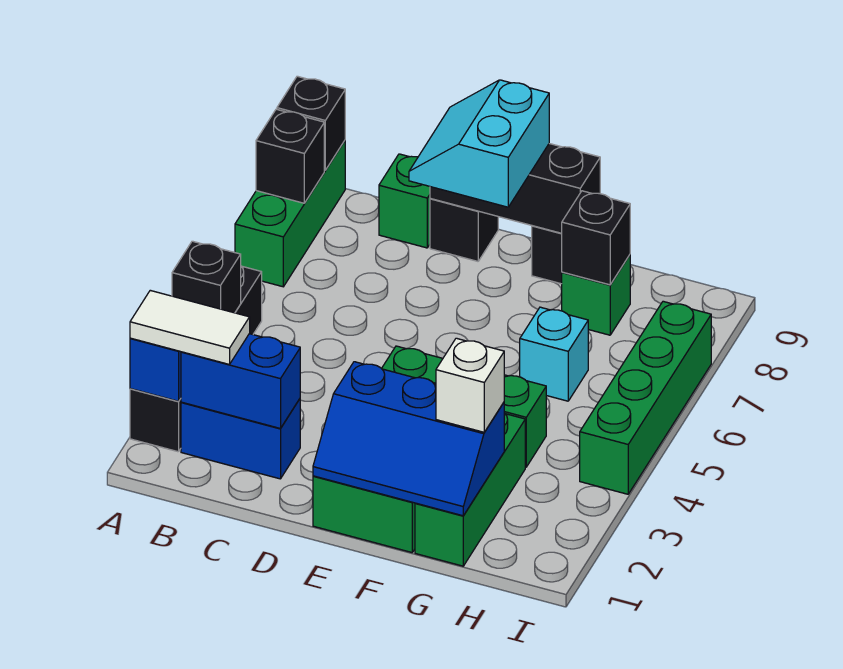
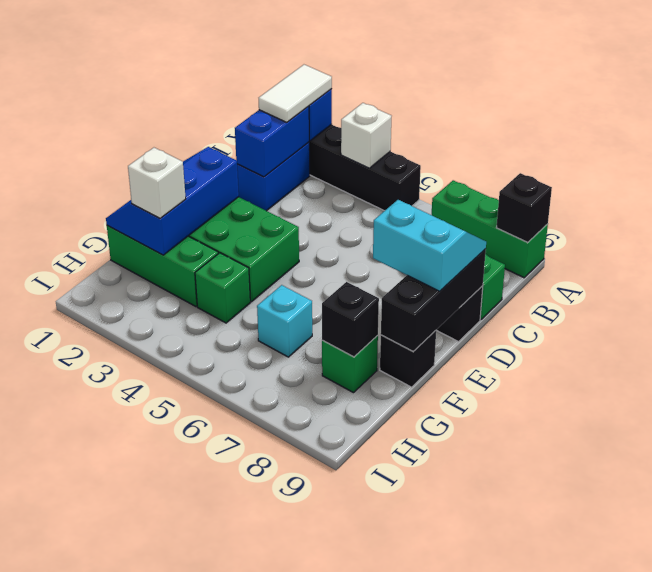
black 1x1 brick [172,241,241,313] -> white 1x1 brick [341,103,391,168]
black 1x1 brick [256,109,324,203] -> none
green 1x4 brick [580,301,711,494] -> none

